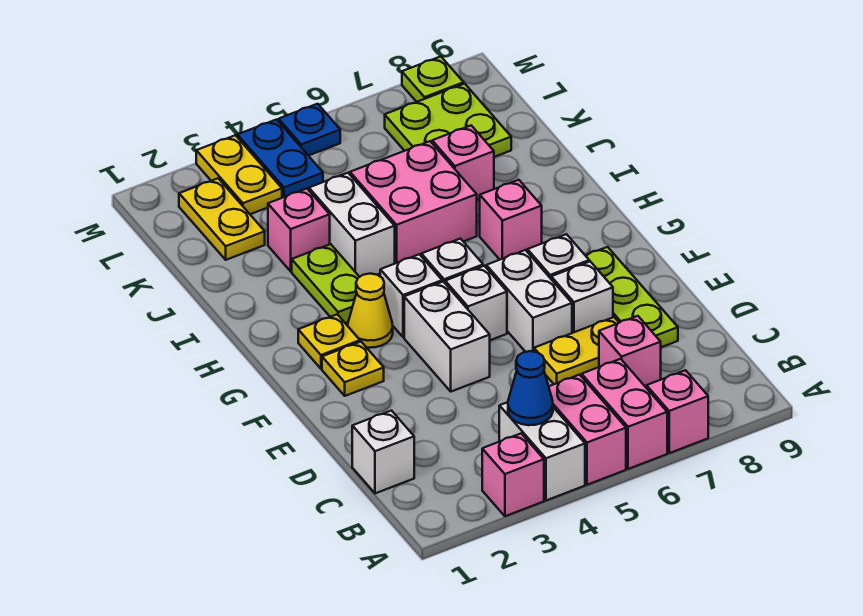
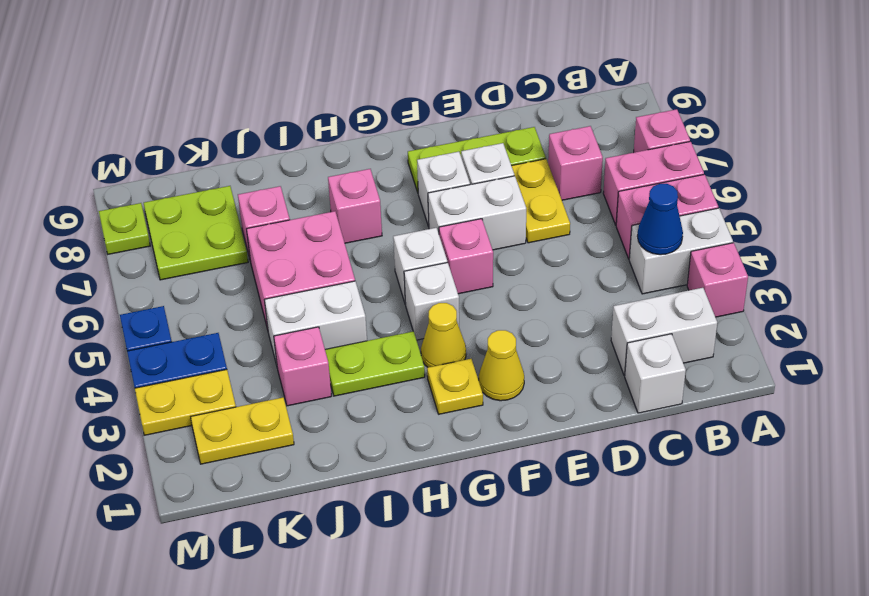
white 1x2 brick [404,282,490,392] -> white 1x2 brick moved to [611,288,717,376]
yellow 1x1 plate [322,342,384,396] -> yellow 1x1 cone [479,330,524,401]
white 1x1 brick [445,266,507,340] -> pink 1x1 brick [439,219,493,294]

